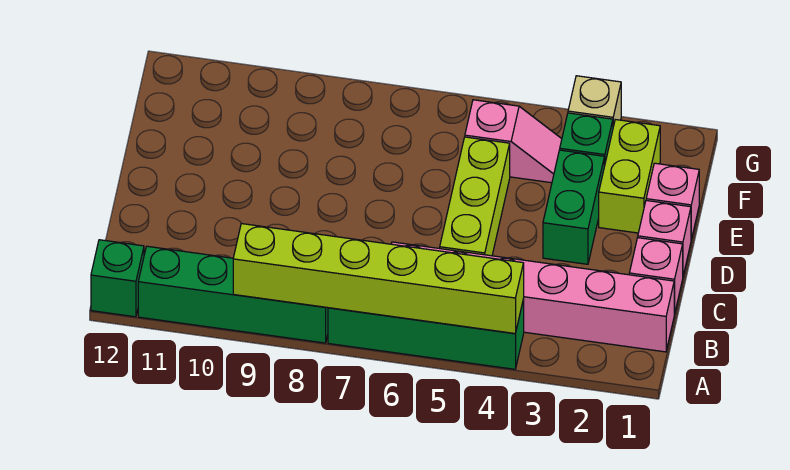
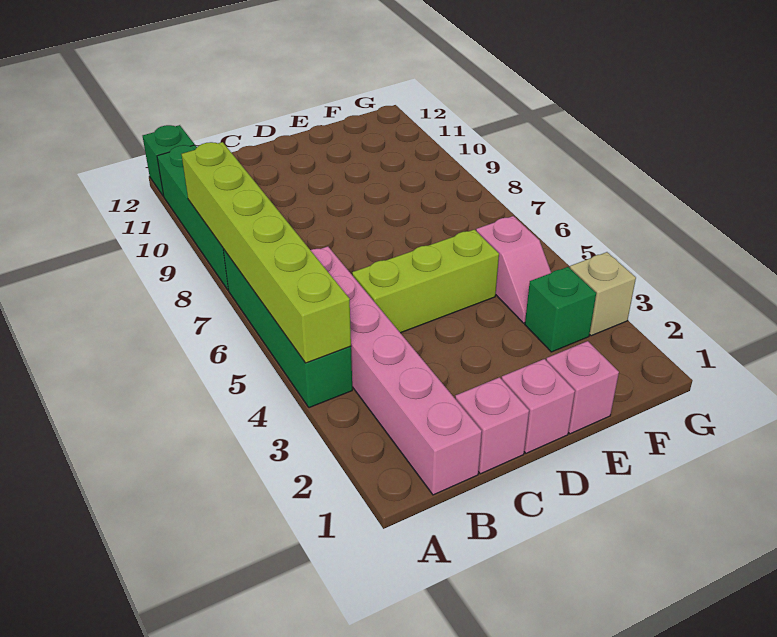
green 1x2 brick [543,150,604,264] -> none
lime 1x2 brick [599,120,660,233] -> none

